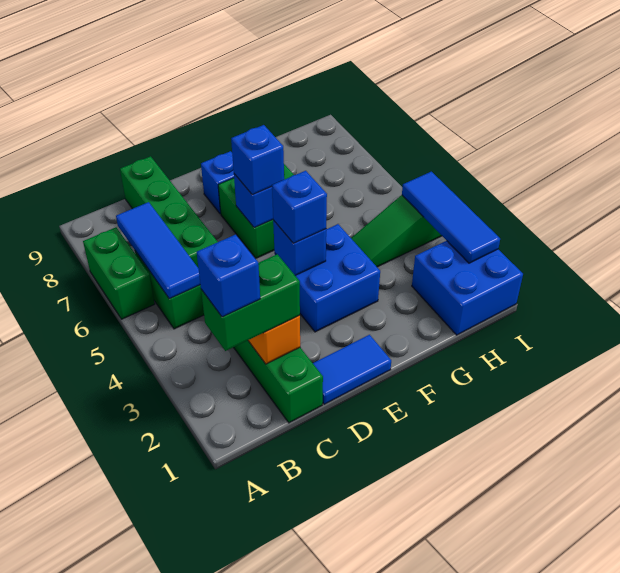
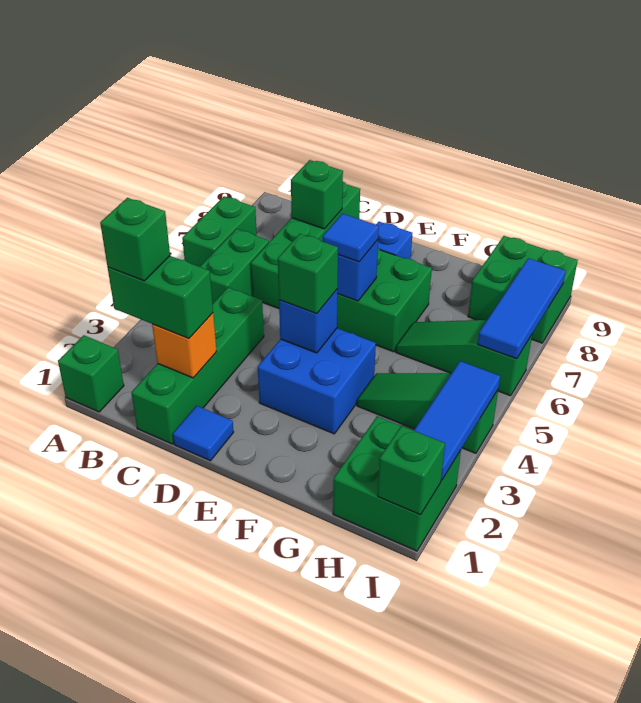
none -> green 1x1 brick [58,335,124,412]
blue 1x1 brick [197,234,260,317] -> green 1x1 brick [100,198,170,281]
blue 1x3 tile [116,202,200,299] -> blue 1x3 tile moved to [478,258,566,359]
none -> green 1x1 brick [291,160,343,229]
blue 1x2 tile [313,335,391,404] -> blue 1x1 tile [173,406,233,461]
blue 1x1 brick [272,171,327,243] -> green 1x1 brick [278,234,338,313]
blue 1x1 brick [231,125,284,195] -> blue 1x1 tile [323,214,379,262]
none -> green 1x3 slope [396,320,532,396]
blue 2x2 brick [412,241,523,335] -> green 2x2 brick [333,416,461,551]
none -> green 2x2 brick [468,236,578,343]
none -> green 1x1 brick [378,426,445,515]

